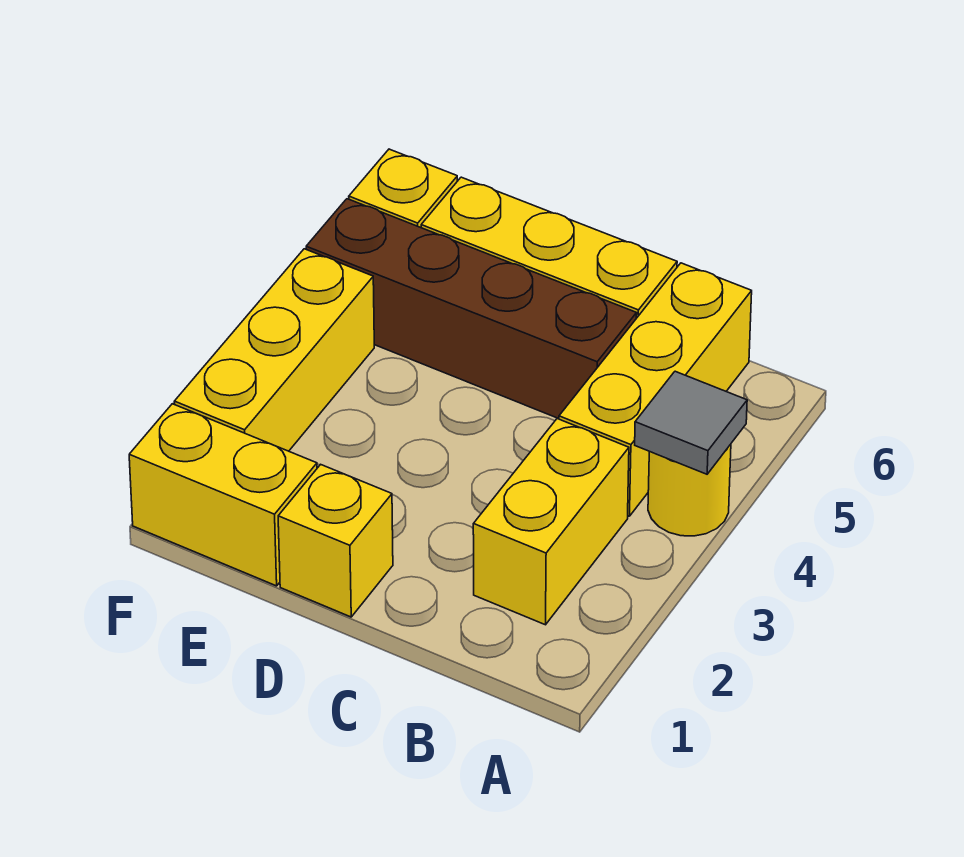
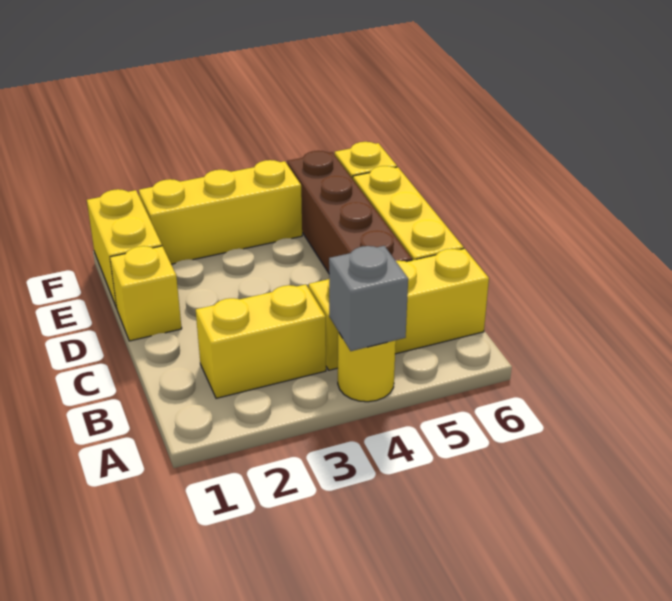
grey 1x1 tile [635,371,747,474] -> grey 1x1 brick [329,246,408,351]

